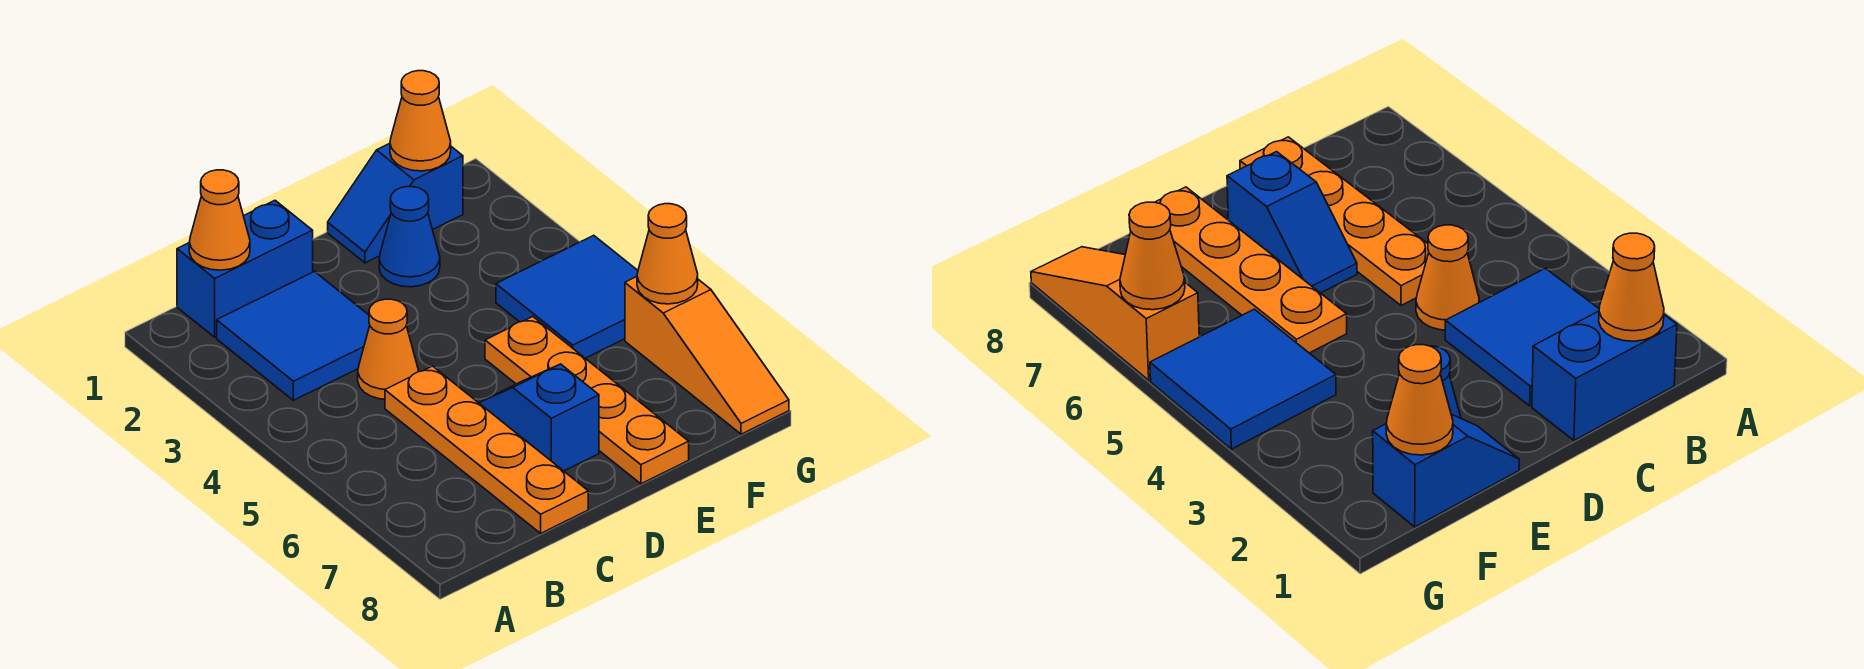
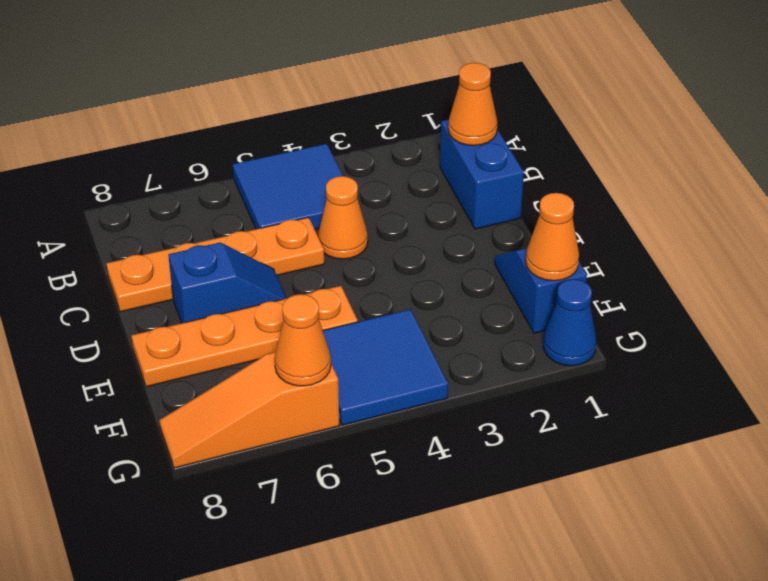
blue 2x2 tile [217,271,370,400] -> blue 2x2 tile moved to [233,144,343,229]
blue 1x1 cone [379,187,440,287] -> blue 1x1 cone moved to [543,279,596,366]

